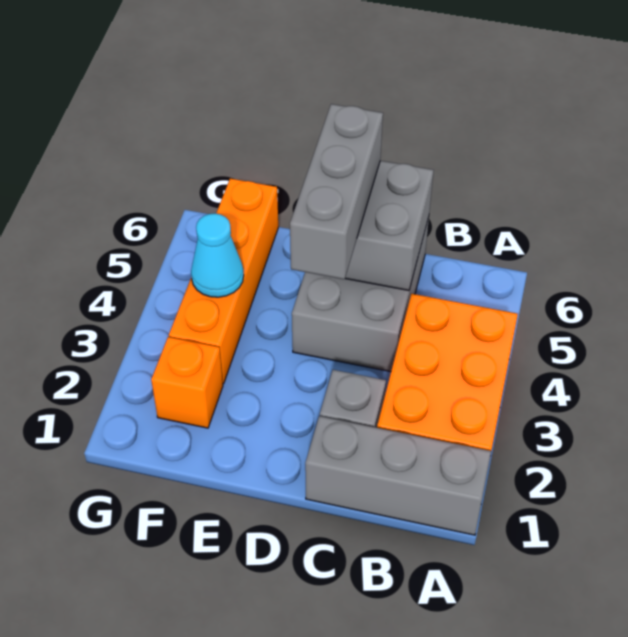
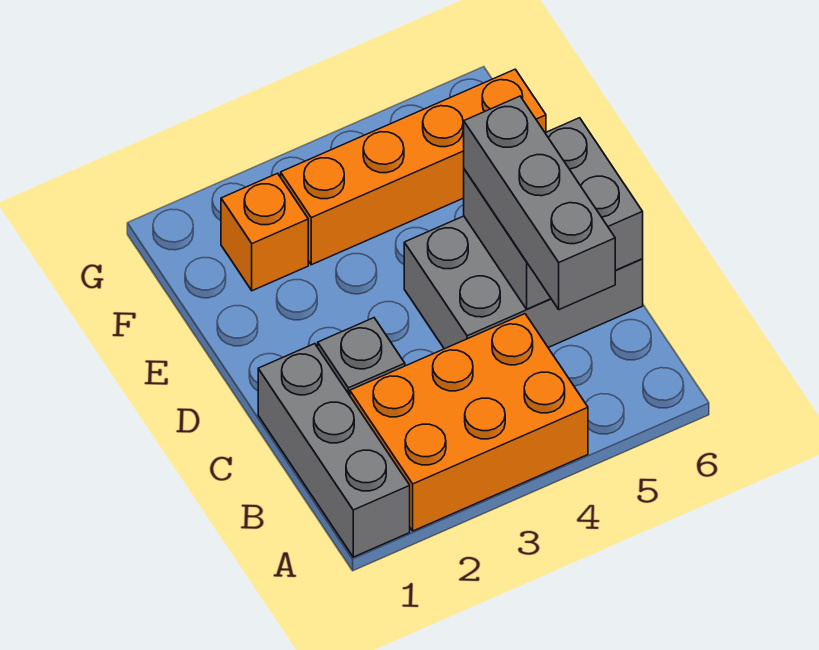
grey 1x3 brick [290,104,383,279] -> grey 1x3 brick turned to [464,96,615,310]
cyan 1x1 cone [191,213,244,297] -> none

